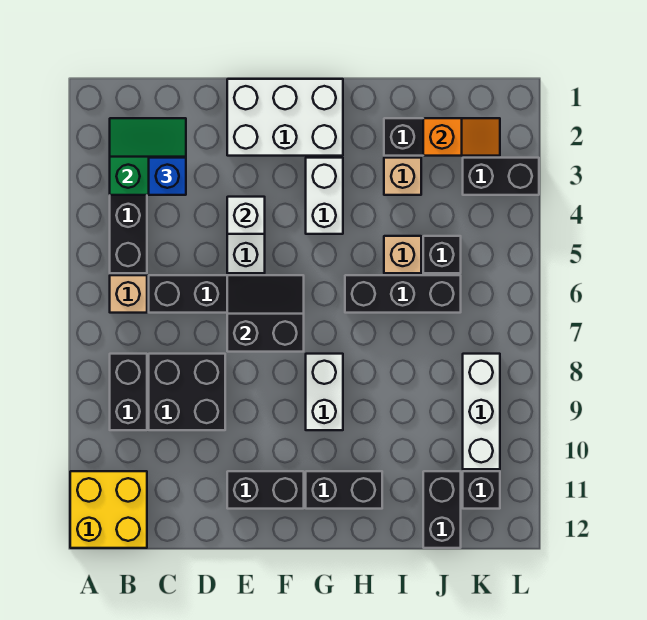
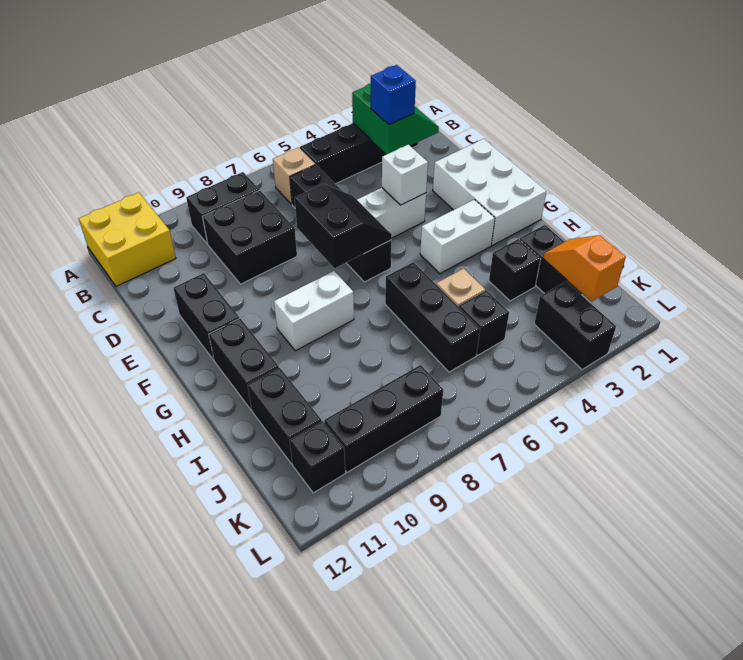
tan 1x1 brick [384,158,421,195] -> black 1x1 brick [489,239,541,301]
orange 1x2 slope [423,118,500,156] -> orange 1x2 slope turned to [543,235,626,301]
black 1x2 brick [423,471,461,548] -> black 1x2 brick turned to [247,368,322,464]
white 1x3 brick [463,354,500,469] -> black 1x3 brick [324,365,443,472]

